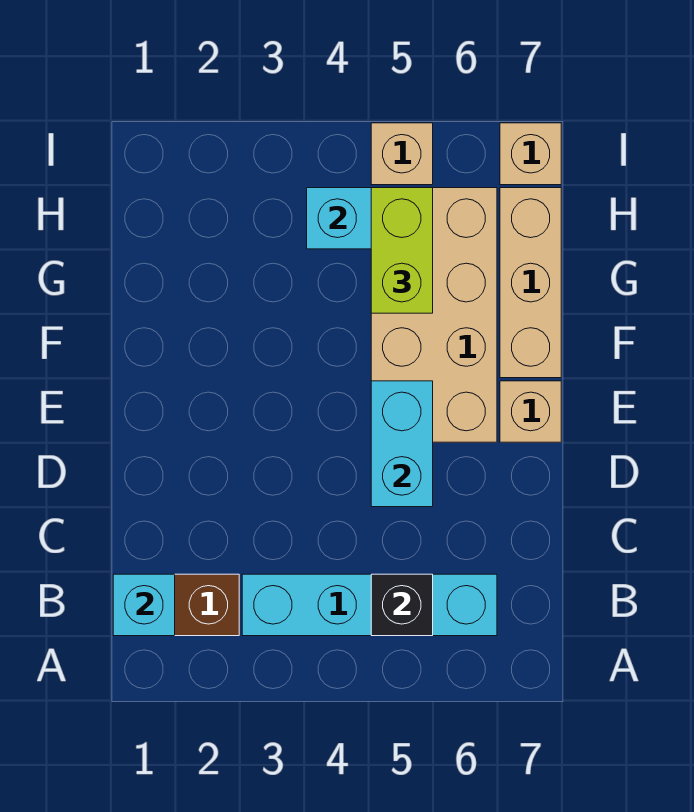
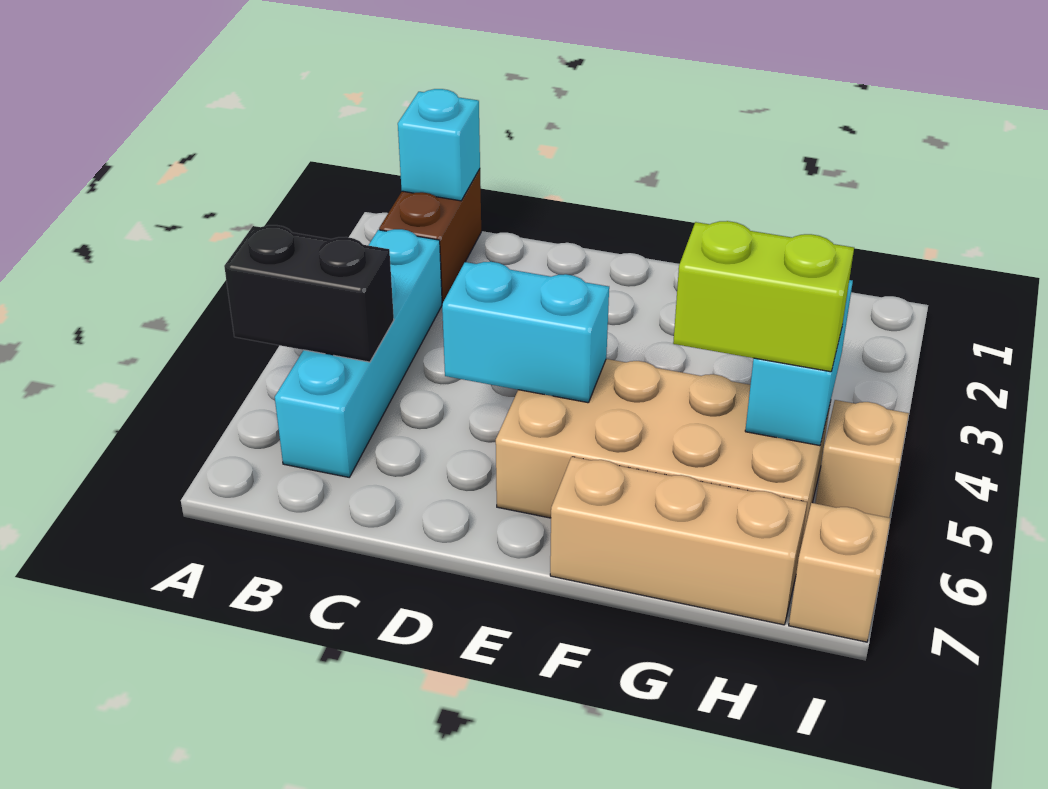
black 1x1 brick [371,574,433,636] -> black 1x2 brick [224,225,394,362]
tan 1x1 brick [500,381,561,442] -> none

